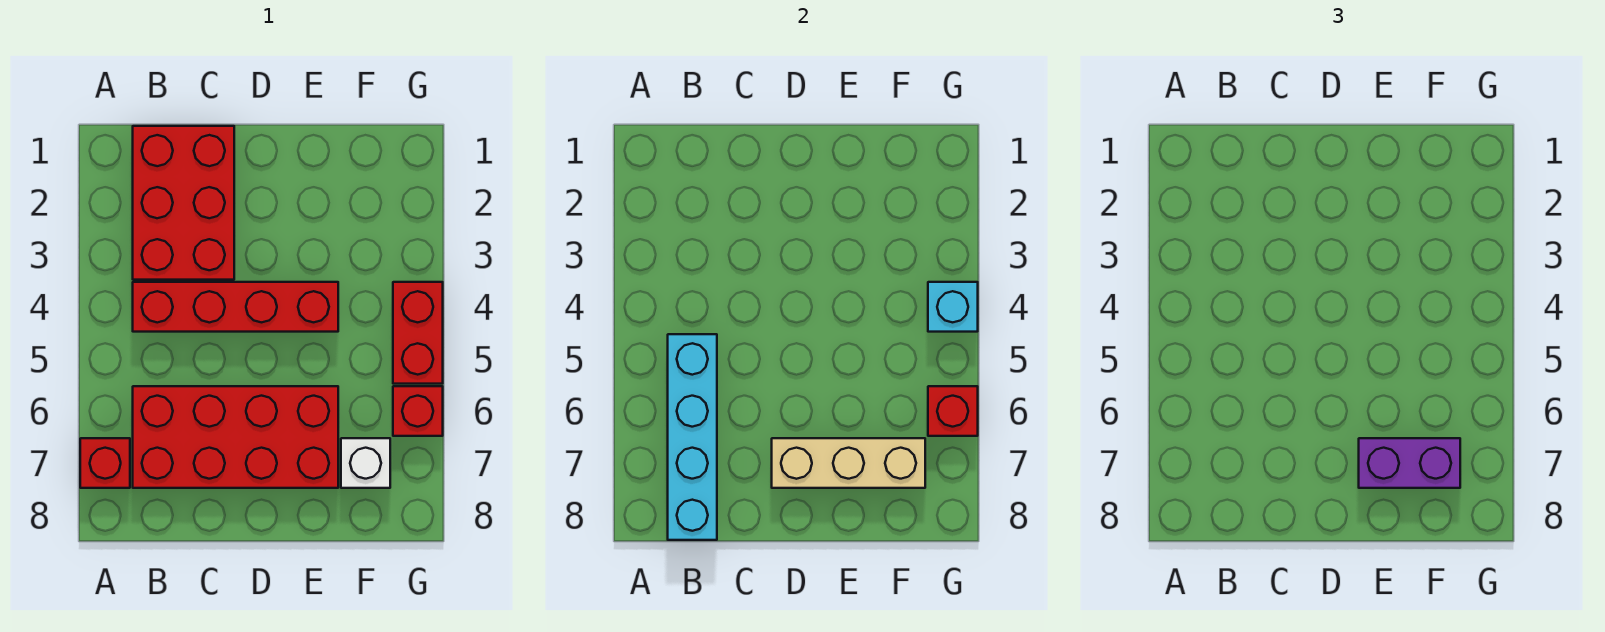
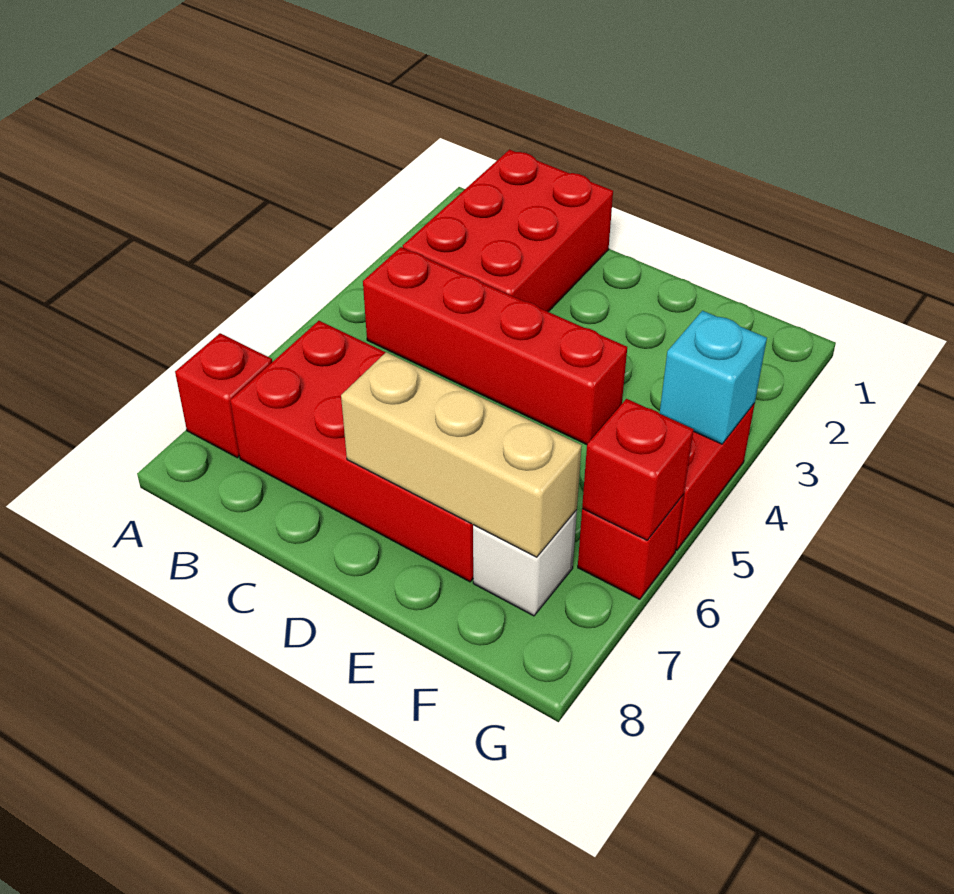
cyan 1x4 brick [668,334,717,540] -> none
purple 1x2 brick [1359,438,1460,488] -> none

